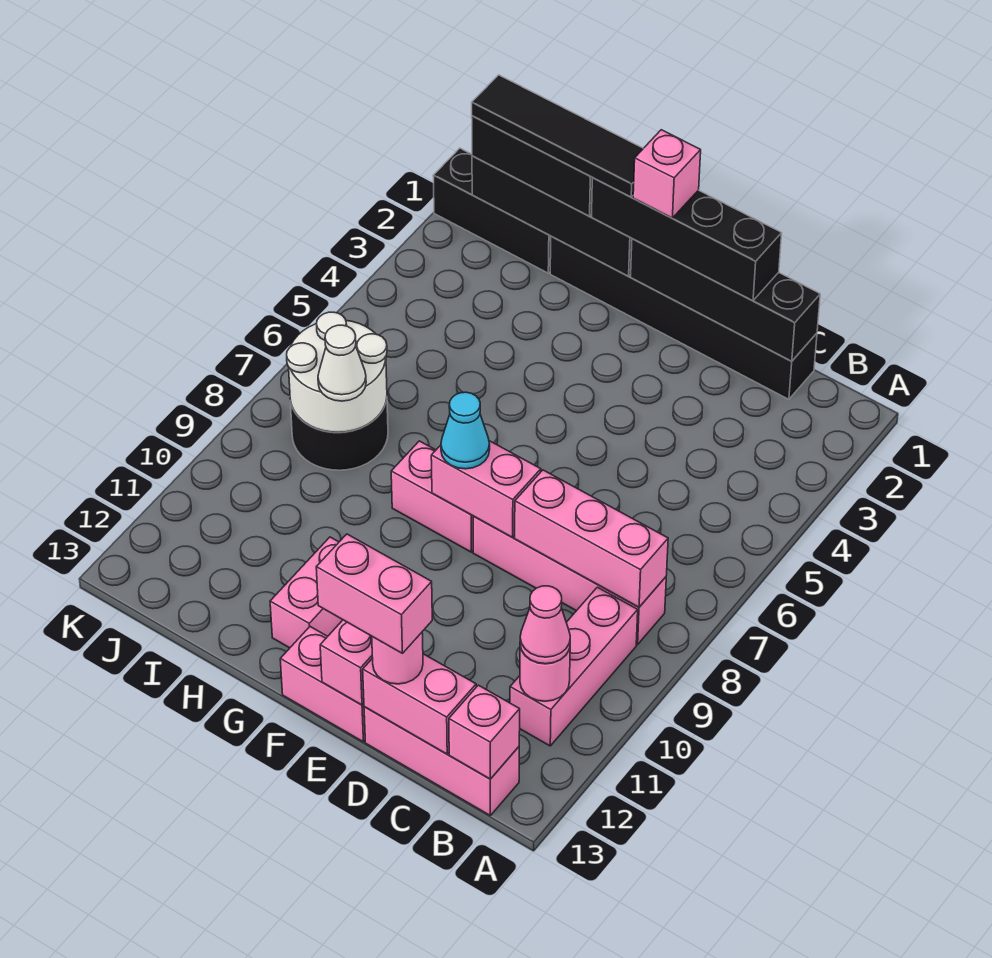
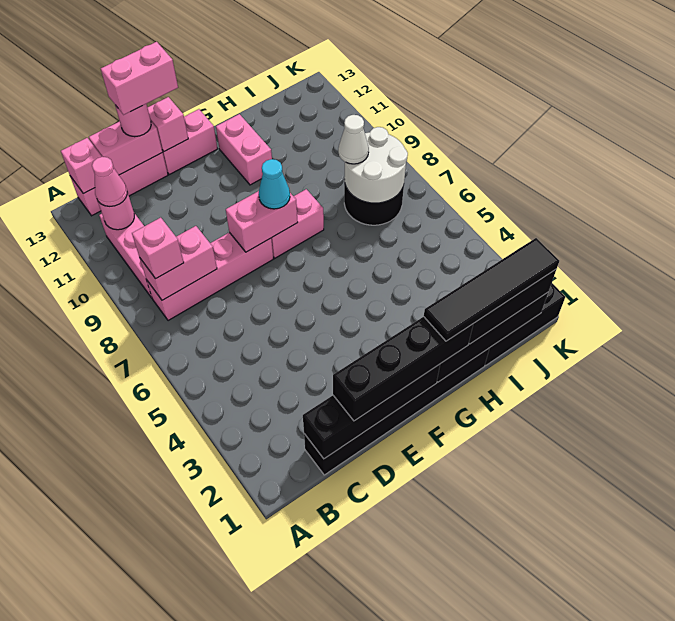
pink 1x3 brick [515,470,668,607] -> pink 1x2 brick [140,226,217,300]
pink 1x1 brick [633,130,701,218] -> pink 1x1 brick moved to [132,218,184,279]

